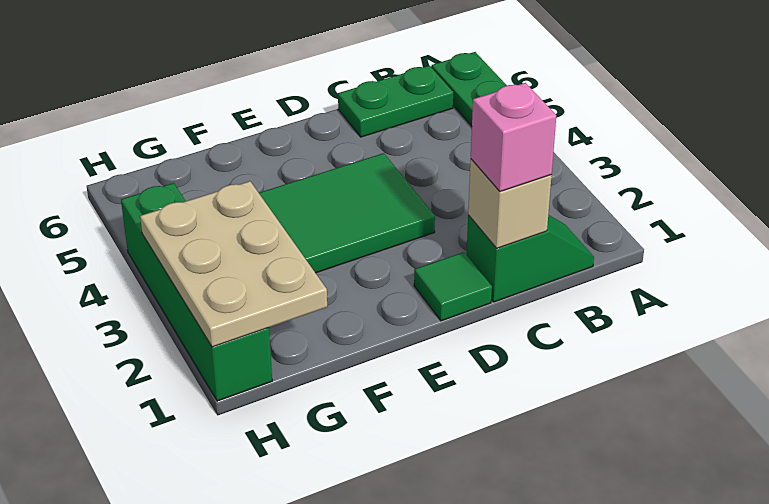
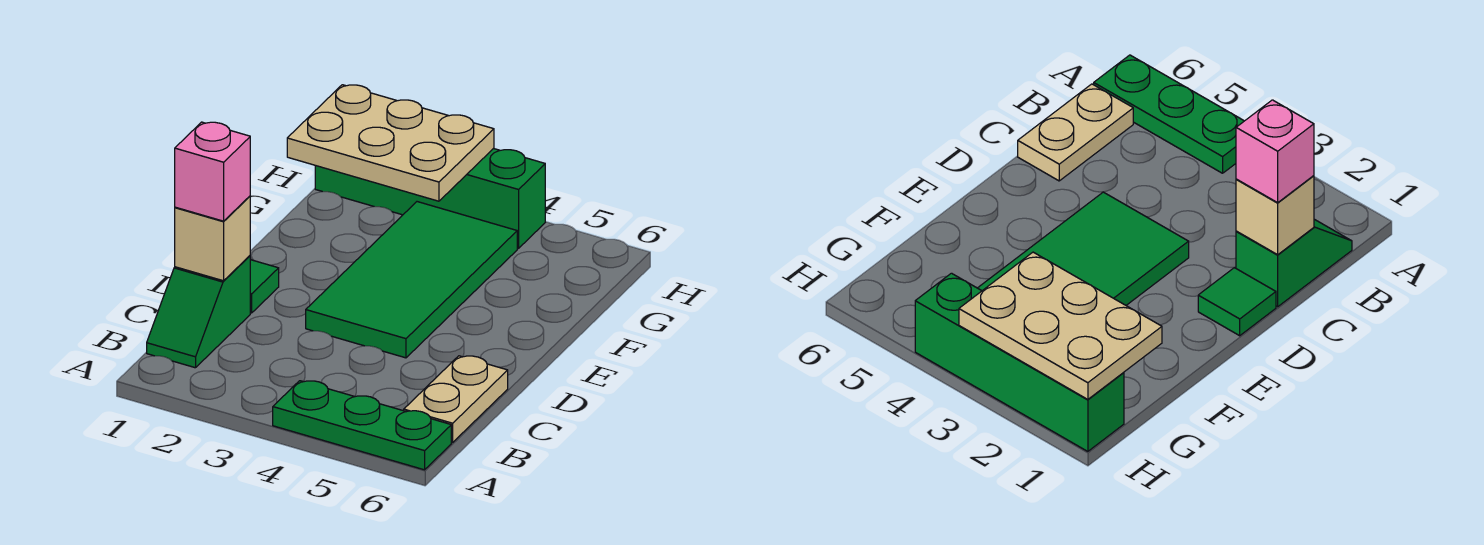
green 1x2 plate [338,66,453,137] -> tan 1x2 plate [404,356,508,442]

